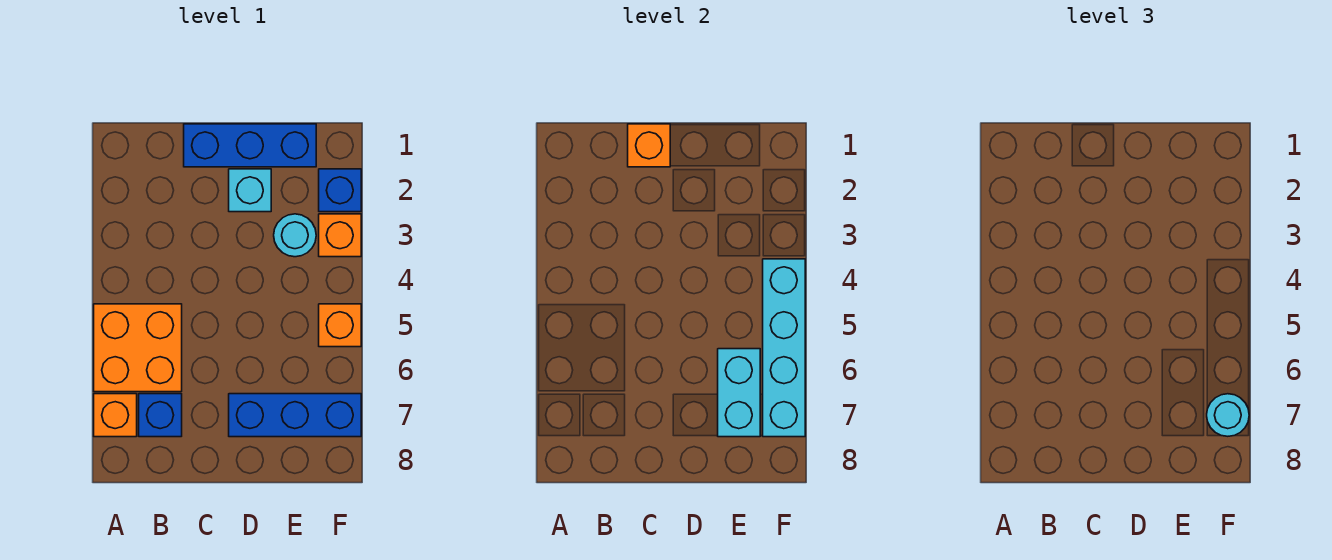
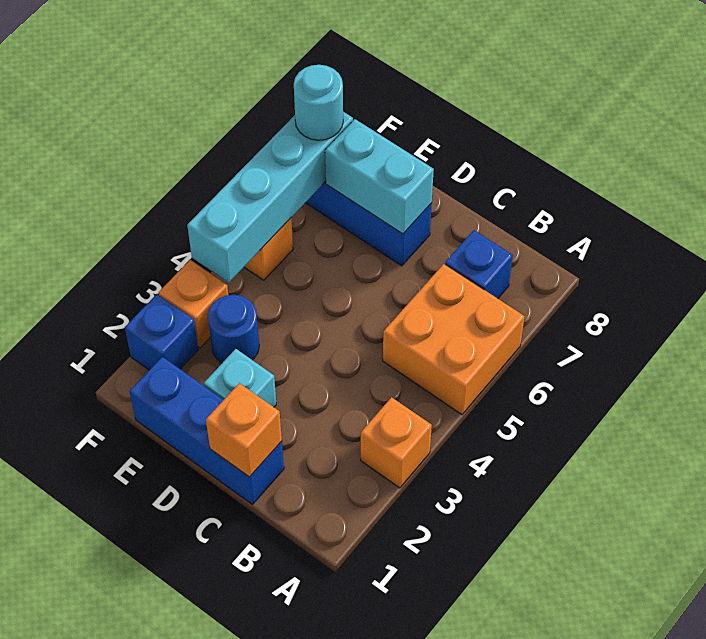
orange 1x1 brick [94,394,137,437] -> orange 1x1 brick moved to [361,397,432,488]
cyan 1x1 round brick [274,214,316,257] -> blue 1x1 round brick [208,295,259,363]
cyan 1x2 brick [718,349,760,437] -> cyan 1x2 brick turned to [325,119,434,234]

